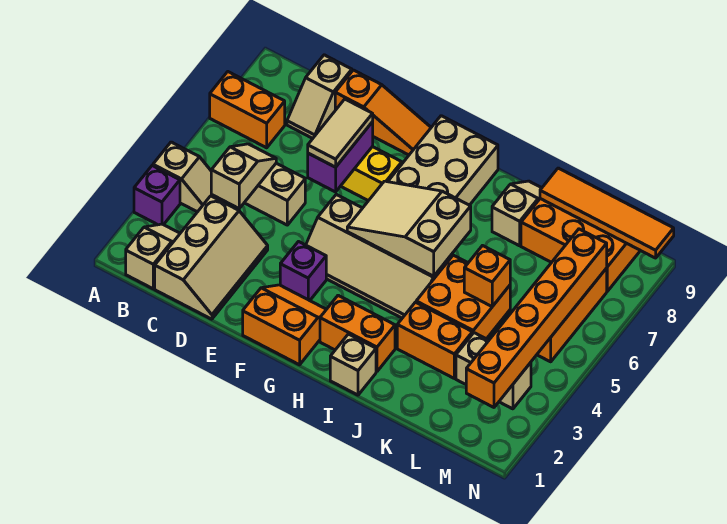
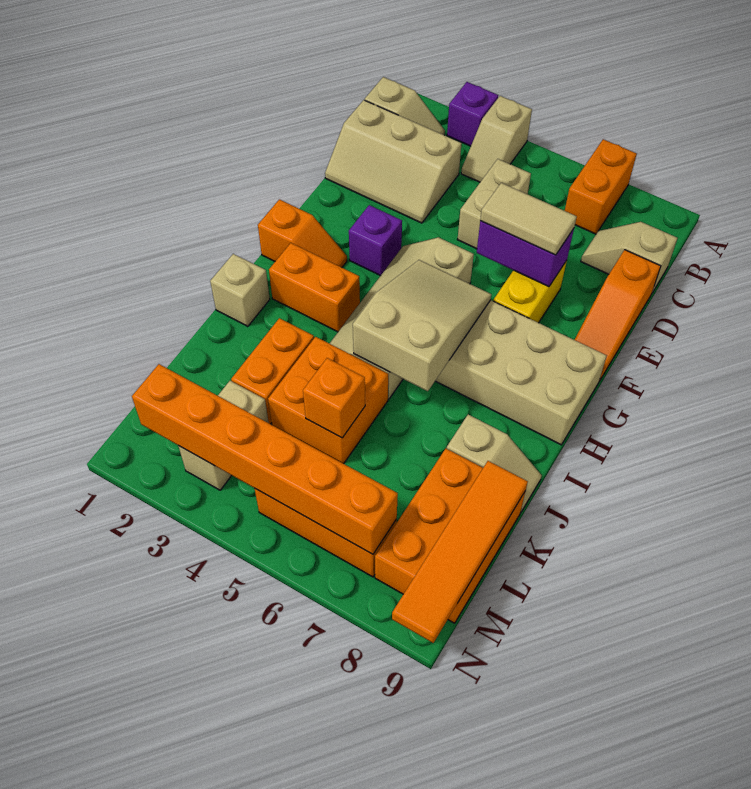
tan 1x2 slope [211,144,276,208] -> none
orange 2x2 slope [243,285,326,365] -> orange 1x2 slope [258,199,347,267]
orange 1x2 brick [320,295,395,372] -> orange 1x2 brick turned to [269,243,360,332]

